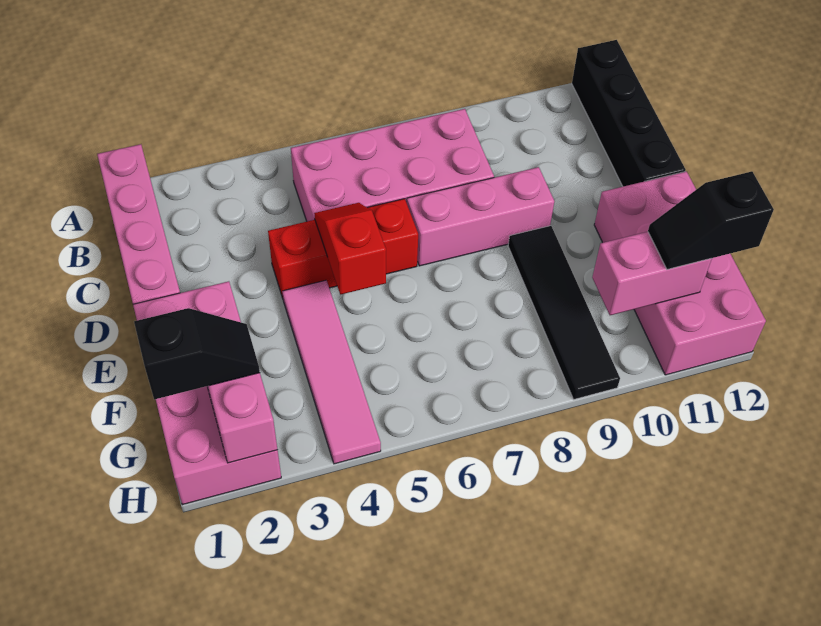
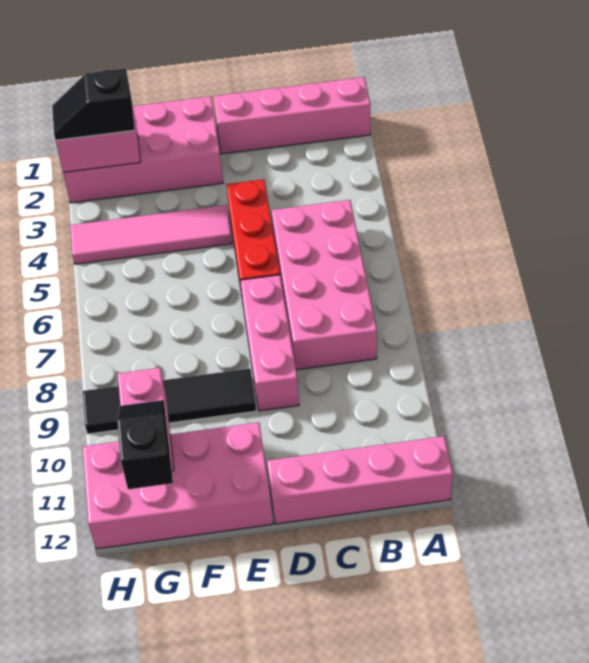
black 1x4 brick [572,40,686,186] -> pink 1x4 brick [267,436,453,524]
red 1x2 slope [314,203,386,295] -> none
black 1x2 slope [134,308,260,399] -> black 1x2 slope turned to [52,68,135,140]

